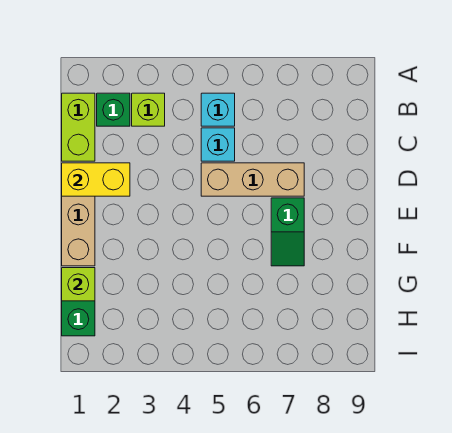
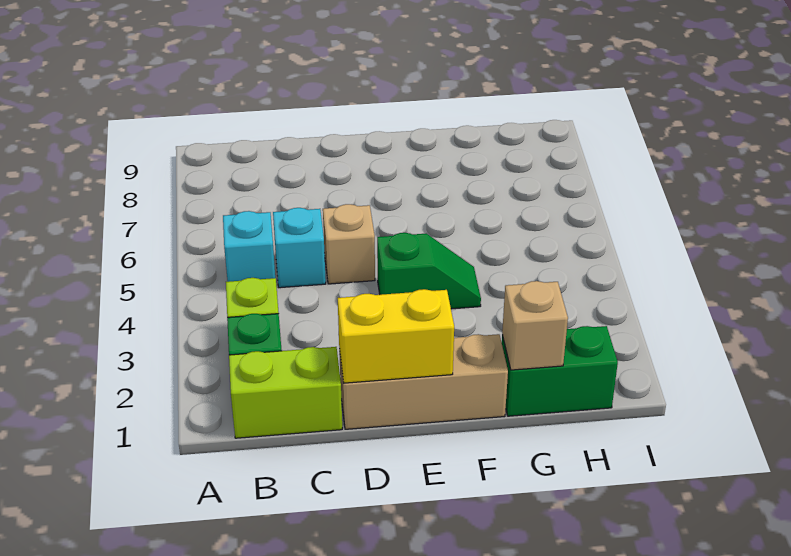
yellow 1x2 brick [62,163,130,196] -> yellow 1x2 brick turned to [338,289,454,383]
tan 1x3 brick [201,163,304,196] -> tan 1x1 brick [323,204,375,284]
green 1x2 slope [271,198,304,266] -> green 1x2 slope moved to [377,233,481,309]
lime 1x1 brick [62,268,95,301] -> tan 1x1 brick [502,281,568,370]

